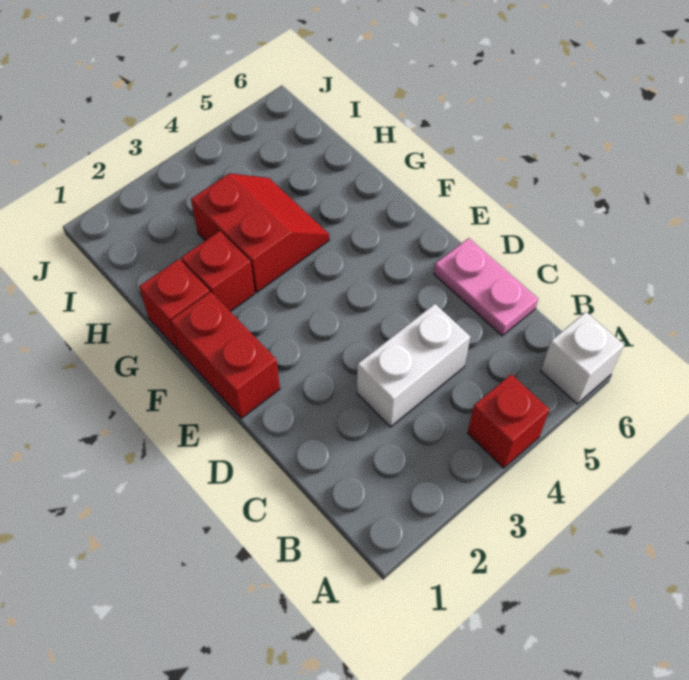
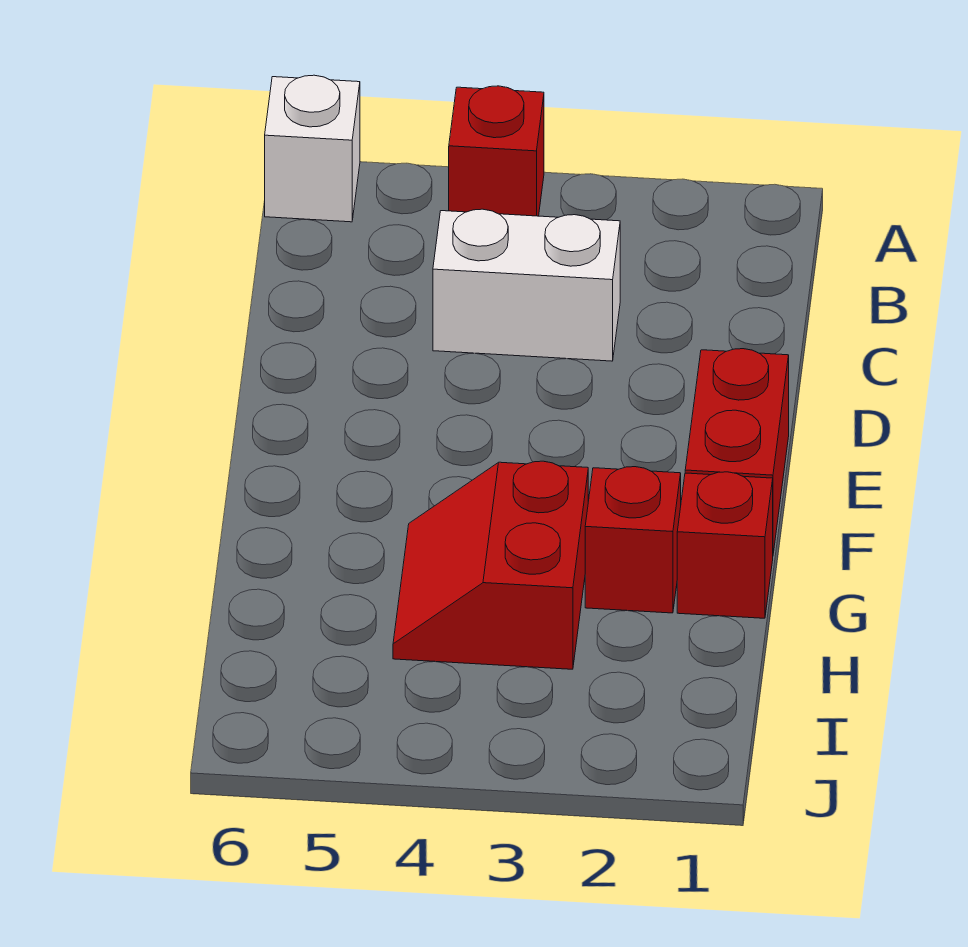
pink 1x2 plate [434,238,538,336] -> none

